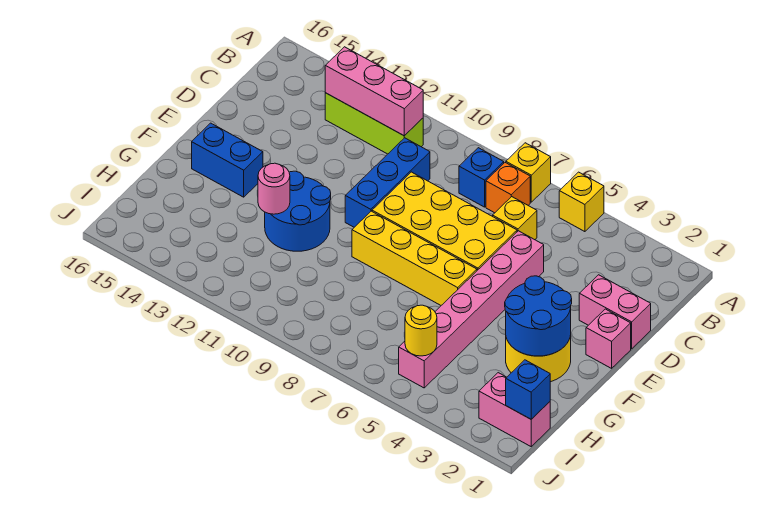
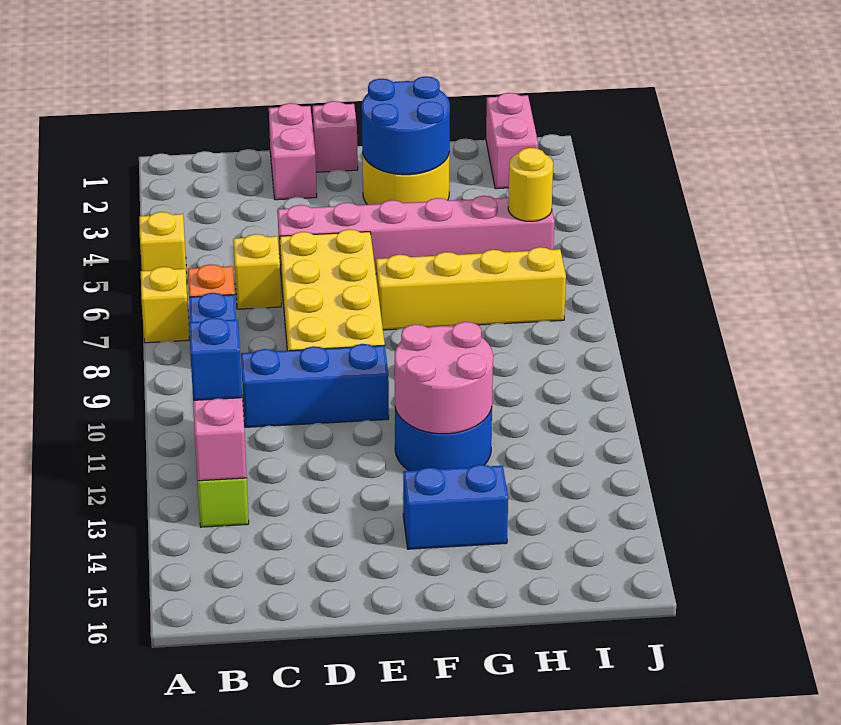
yellow 1x4 brick [352,211,477,305] -> yellow 1x4 brick turned to [376,247,566,330]
blue 1x2 brick [192,123,263,197] -> blue 1x2 brick turned to [403,465,508,549]
pink 1x1 round brick [258,163,290,214] -> pink 2x2 round brick [395,322,493,434]
blue 1x1 brick [506,360,550,419] -> blue 1x1 brick moved to [189,318,242,400]

